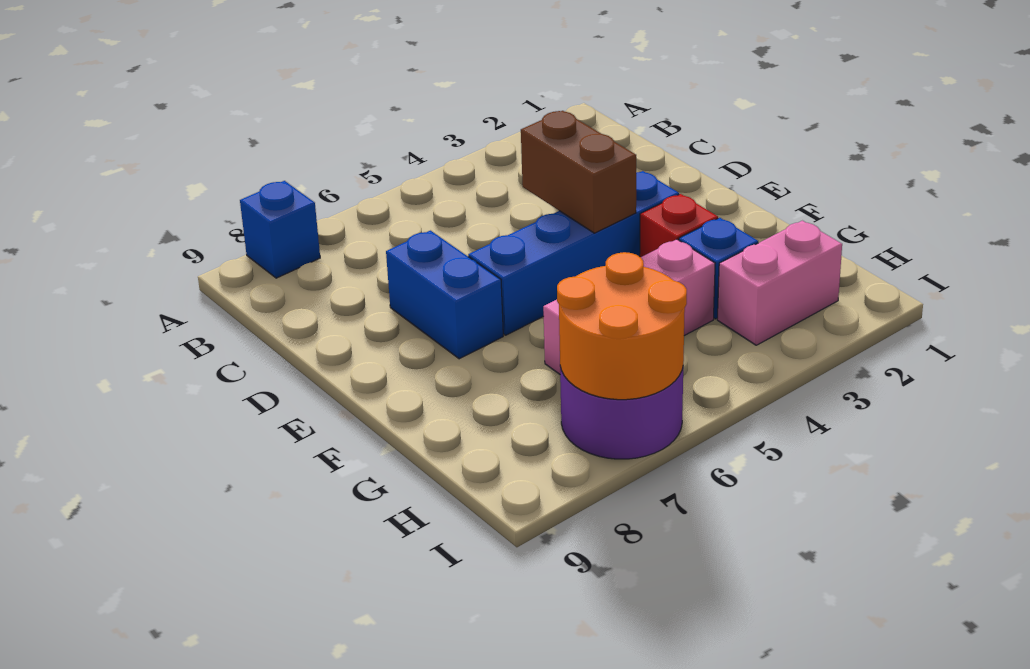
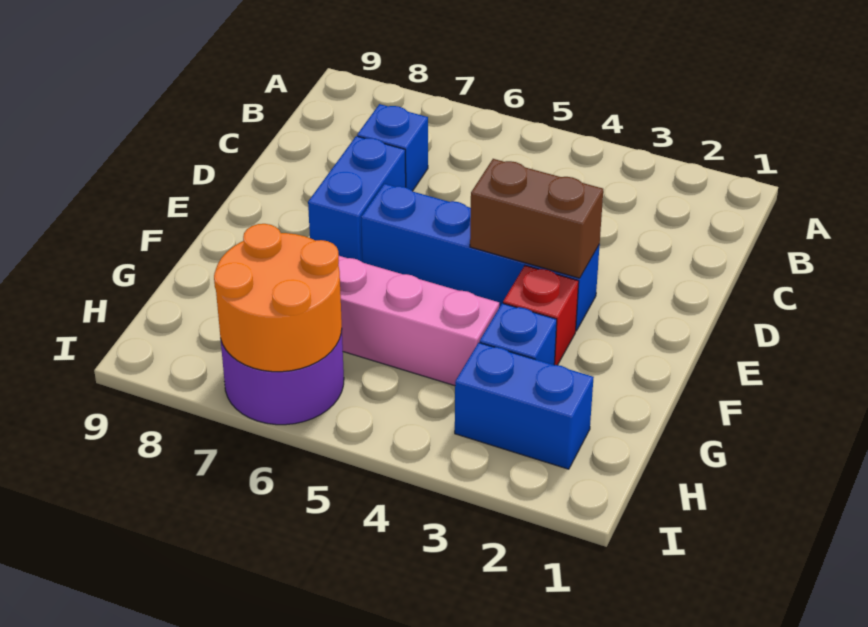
blue 1x1 brick [240,181,320,278] -> blue 1x1 brick moved to [357,104,428,191]
brown 1x2 brick [521,111,636,233] -> brown 1x2 brick turned to [470,159,603,278]
pink 1x2 brick [717,221,842,345] -> blue 1x2 brick [455,343,594,469]

